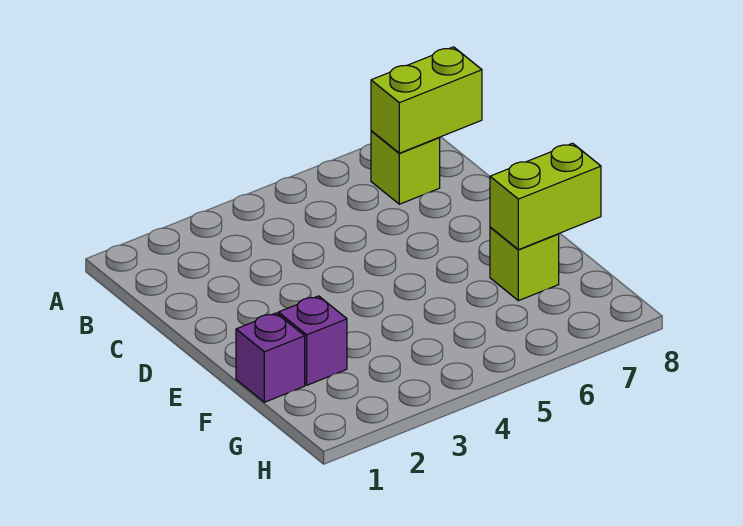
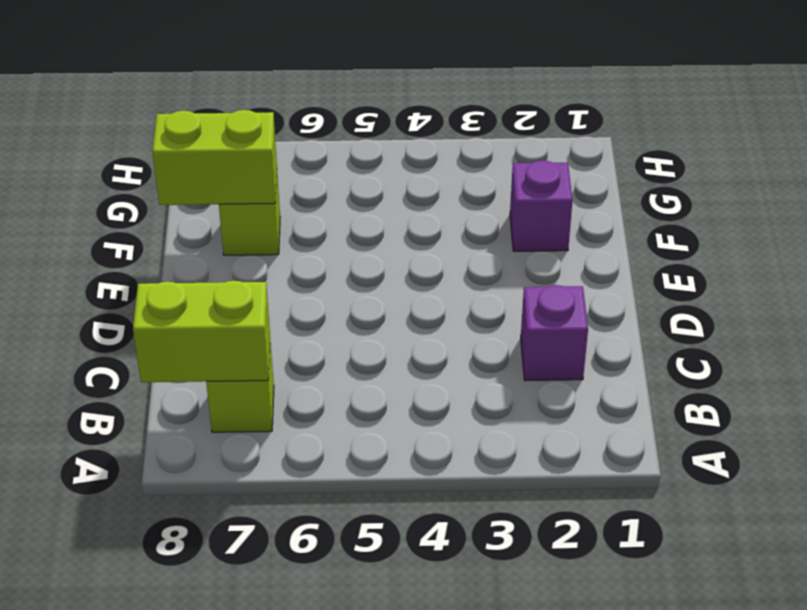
purple 1x1 brick [236,313,305,402] -> purple 1x1 brick moved to [521,285,588,381]

